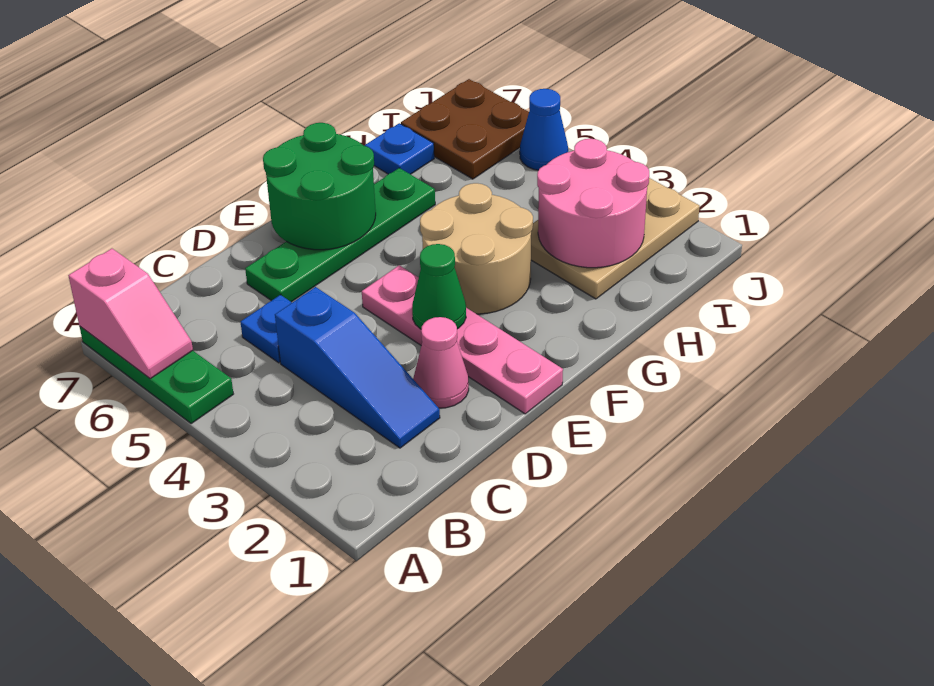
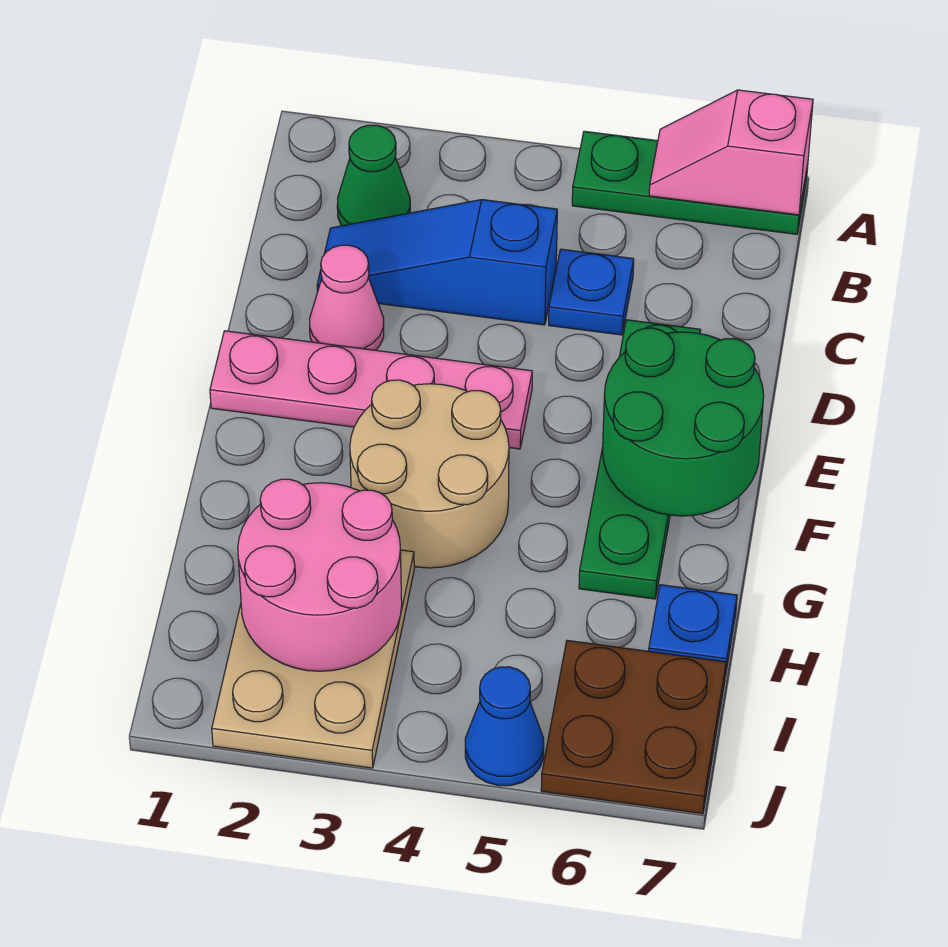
green 1x1 cone [412,244,466,329] -> green 1x1 cone moved to [337,125,410,226]

